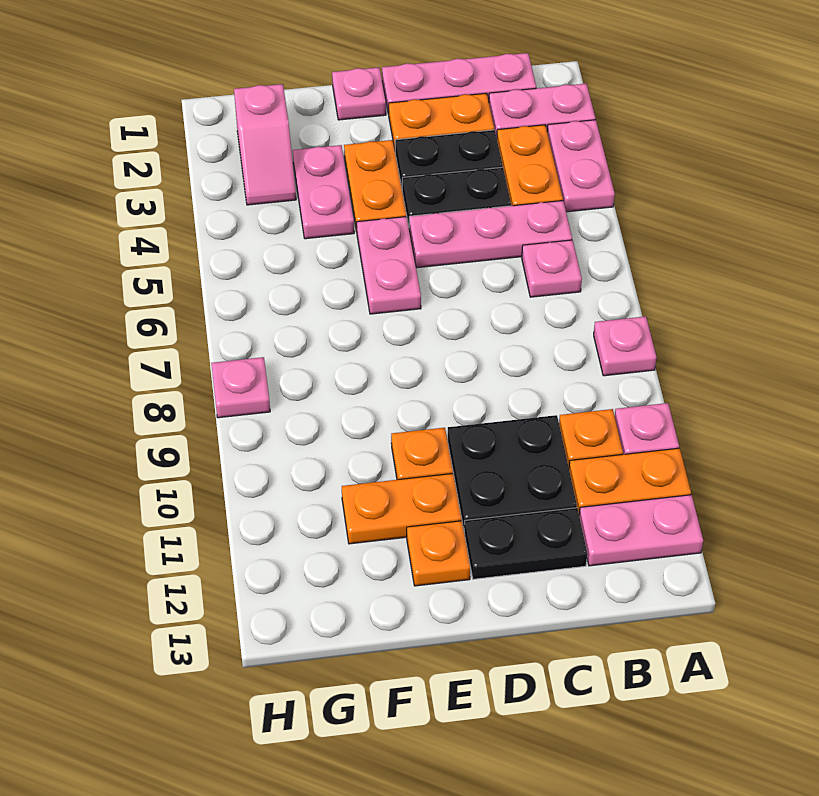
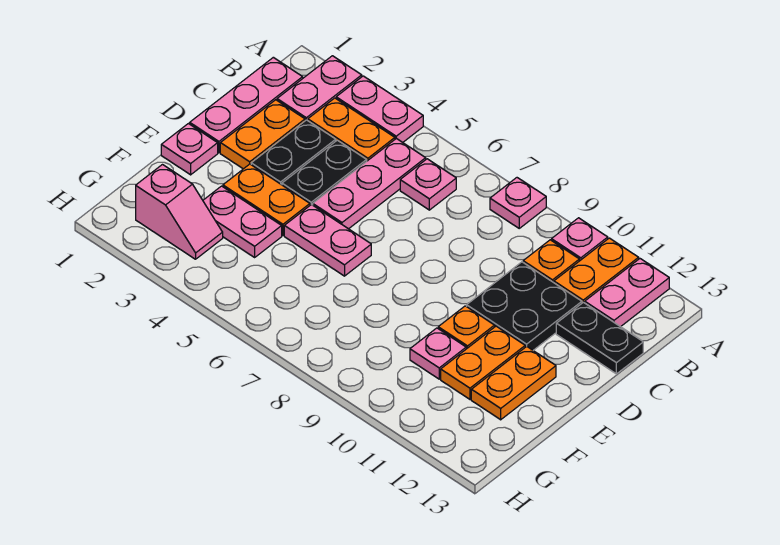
black 1x2 plate [464,508,587,579] -> black 1x2 plate turned to [556,302,643,374]
orange 1x1 plate [407,521,470,586] -> orange 1x2 plate [471,347,556,420]
pink 1x1 plate [211,357,270,418] -> pink 1x1 plate moved to [410,328,466,379]

